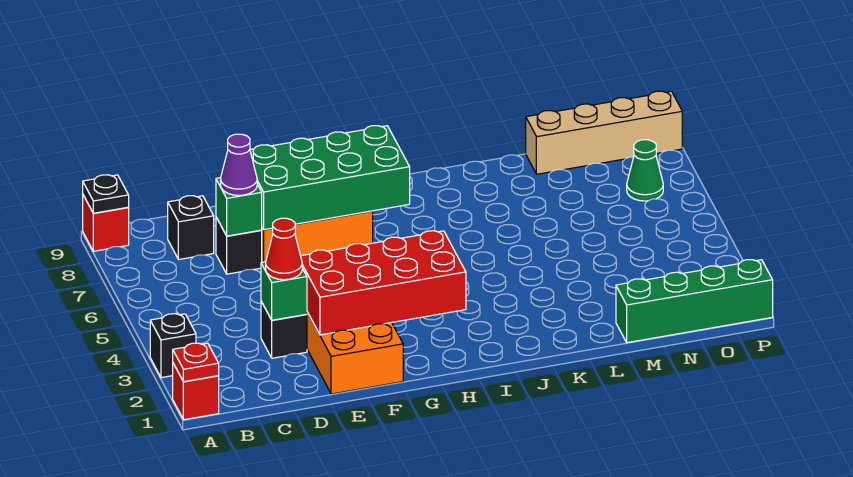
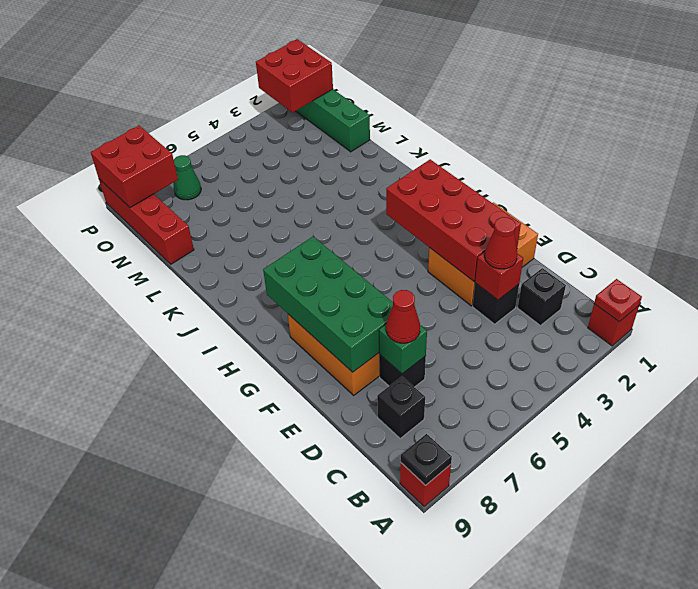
black 1x1 brick [150,314,196,378] -> black 1x1 brick moved to [518,268,566,325]
green 1x1 brick [261,262,307,320] -> red 1x1 brick [475,252,523,300]
purple 1x1 cone [221,134,257,196] -> red 1x1 cone [386,290,420,343]
tan 1x4 brick [526,91,682,174] -> red 1x4 brick [99,179,194,264]
none -> red 2x2 brick [256,39,333,113]
none -> red 2x2 brick [91,126,178,208]

